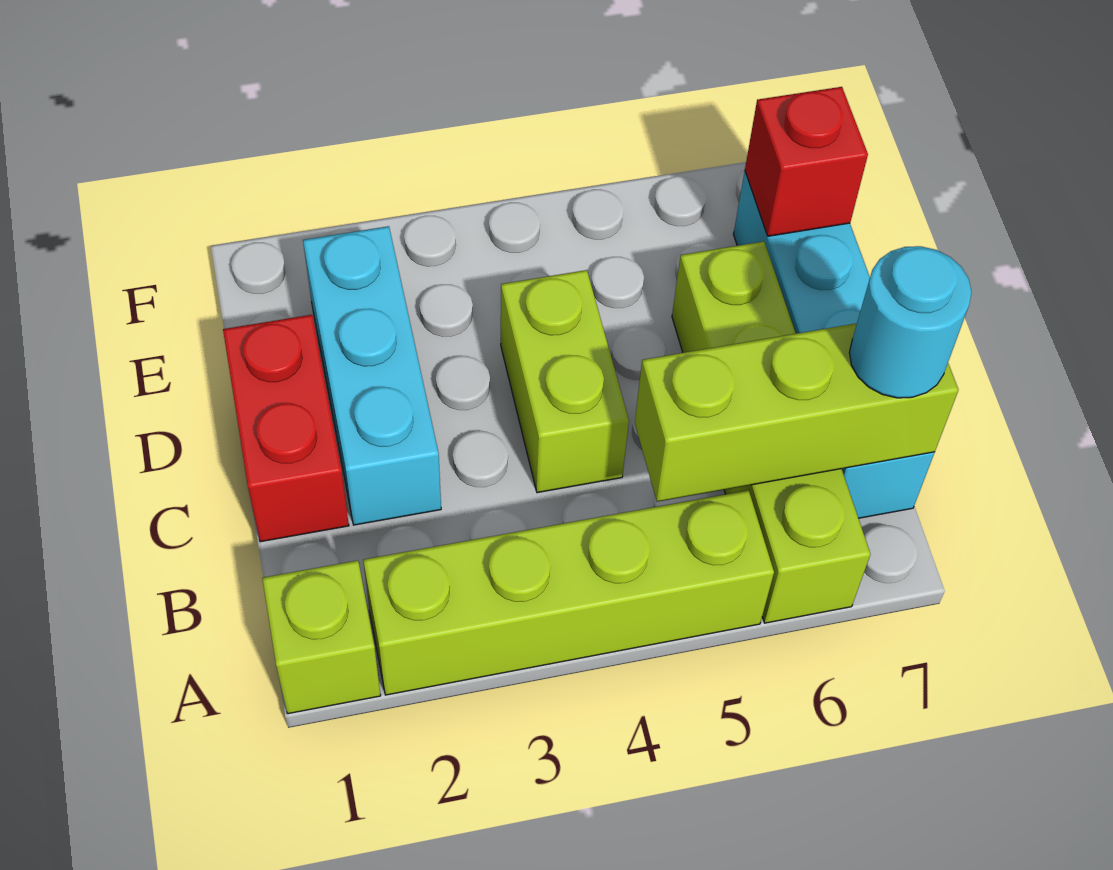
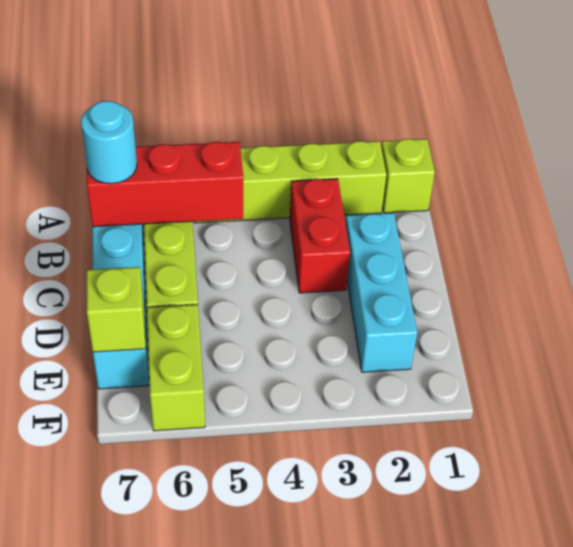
lime 1x3 brick [635,323,958,502] -> red 1x3 brick [87,142,243,227]
red 1x2 brick [223,315,349,542] -> red 1x2 brick moved to [290,179,350,293]
lime 1x2 brick [501,270,629,493] -> lime 1x2 brick moved to [147,305,205,431]
red 1x1 brick [745,87,868,236] -> lime 1x1 brick [87,267,146,352]

